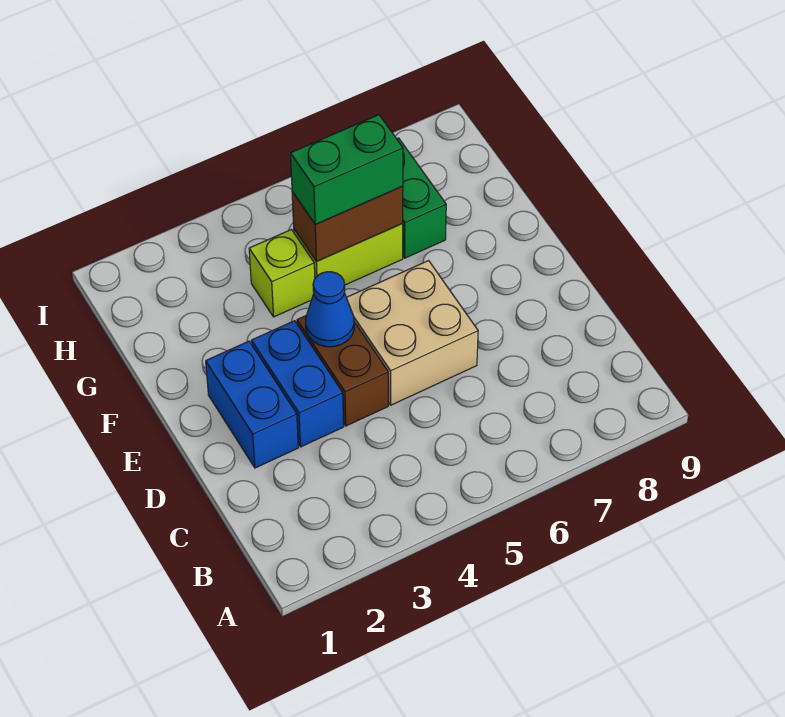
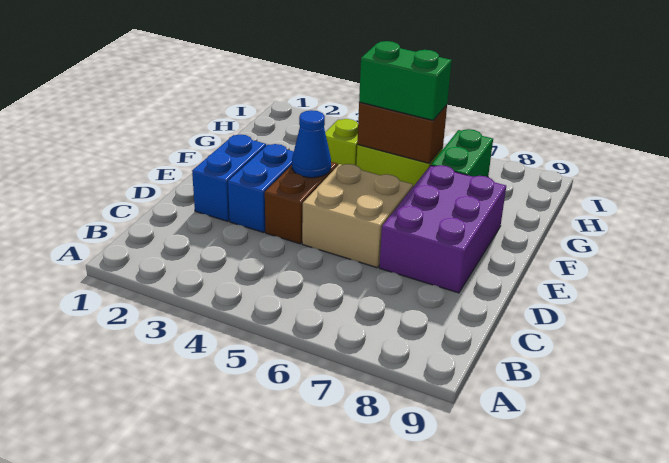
none -> purple 2x3 brick [379,165,506,293]

